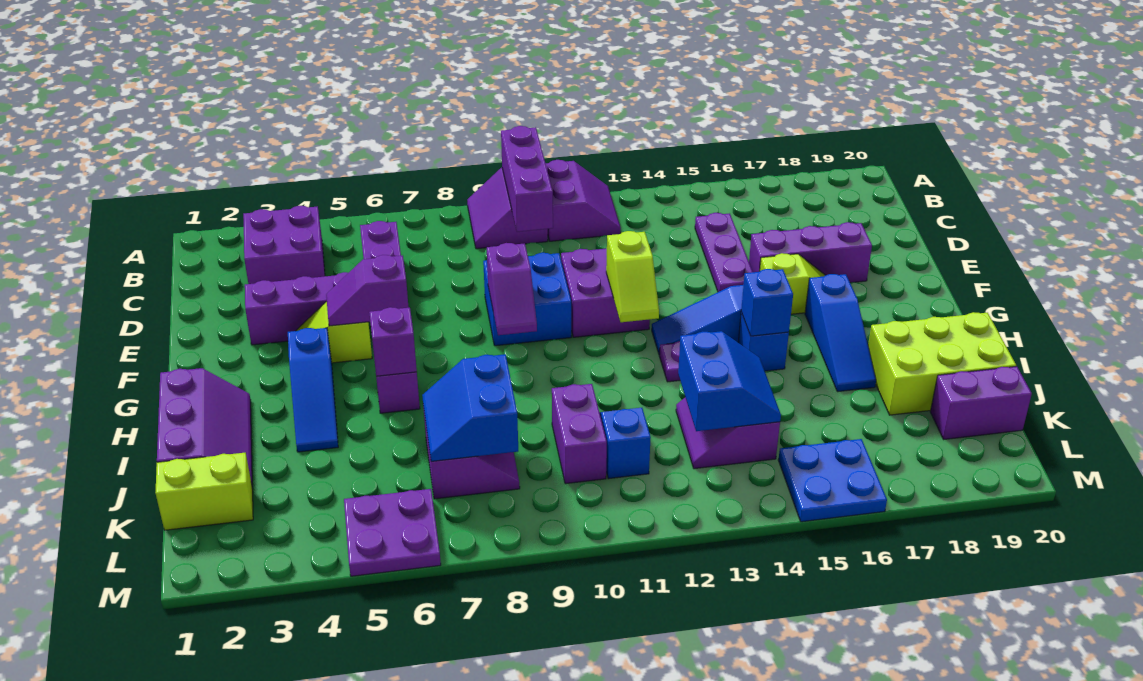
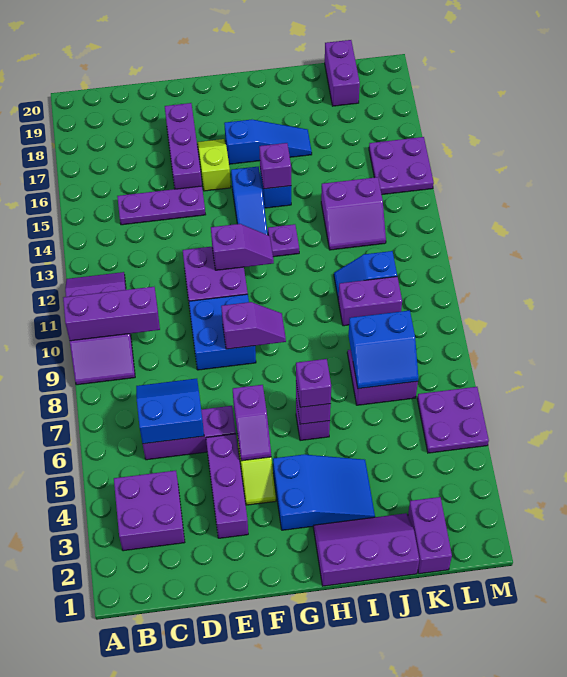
lime 1x2 slope [606,231,659,322] -> purple 1x2 slope [211,224,274,270]
blue 1x3 slope [288,328,338,452] -> blue 2x3 slope [273,455,375,530]
none -> purple 1x1 brick [296,359,331,407]
blue 1x1 brick [741,269,793,336] -> purple 1x1 brick [259,143,291,189]
lime 2x3 brick [868,312,1016,415] -> none
blue 2x2 slope [678,331,781,431] -> blue 2x2 slope moved to [136,379,204,444]
lime 1x2 brick [155,453,253,530] -> purple 1x2 brick [408,497,452,574]
blue 2x2 plate [778,439,887,522] -> purple 2x2 plate [369,137,434,194]

